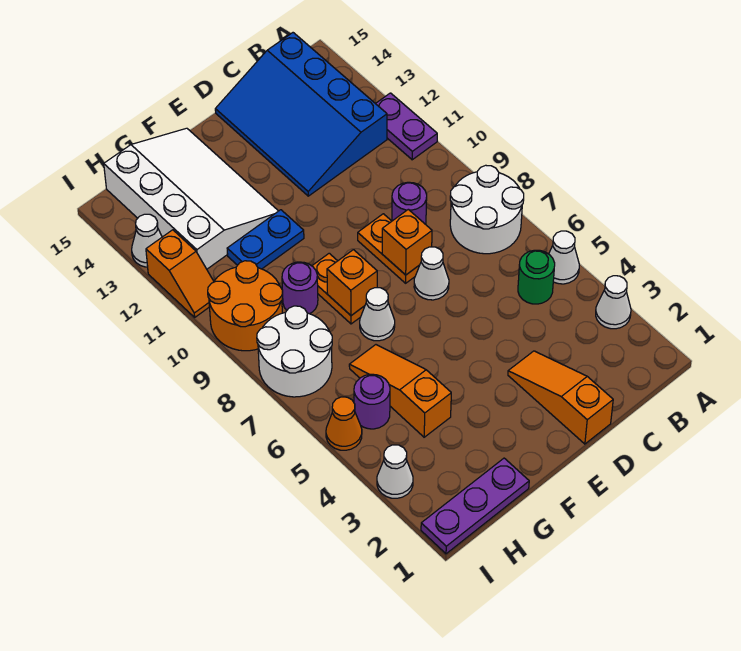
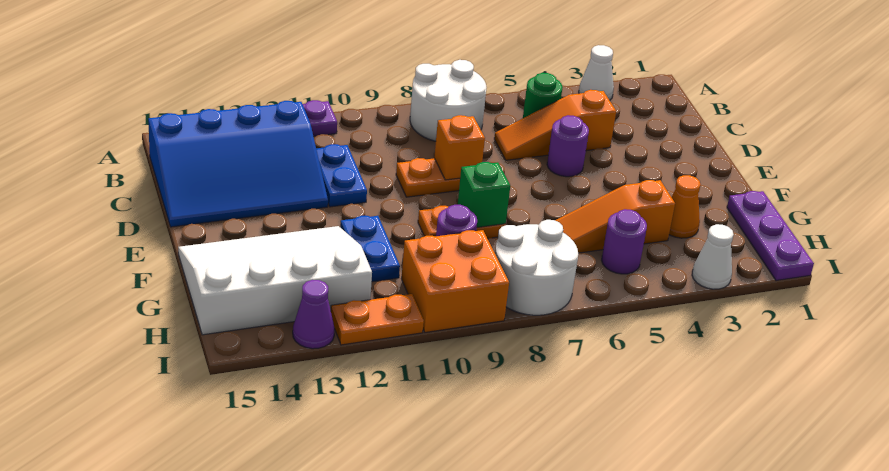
white 1x1 cone [549,231,579,284] -> none
purple 1x1 round brick [392,182,427,224] -> purple 1x1 round brick moved to [547,115,589,177]
none -> blue 1x2 plate [316,144,367,207]
orange 1x3 slope [508,351,613,444] -> orange 1x3 slope moved to [494,90,616,160]
white 1x1 cone [414,247,449,300] -> none
white 1x1 cone [360,288,395,341] -> none
orange 1x1 brick [327,250,377,316] -> green 1x1 brick [458,162,510,227]
orange 2x2 round brick [208,261,283,351] -> orange 2x2 brick [401,230,509,332]
orange 1x1 cone [326,397,362,450] -> orange 1x1 cone moved to [669,175,701,238]
orange 1x2 slope [146,230,214,317] -> orange 1x2 plate [331,294,424,345]
white 1x1 cone [132,214,162,267] -> purple 1x1 cone [293,280,335,349]

